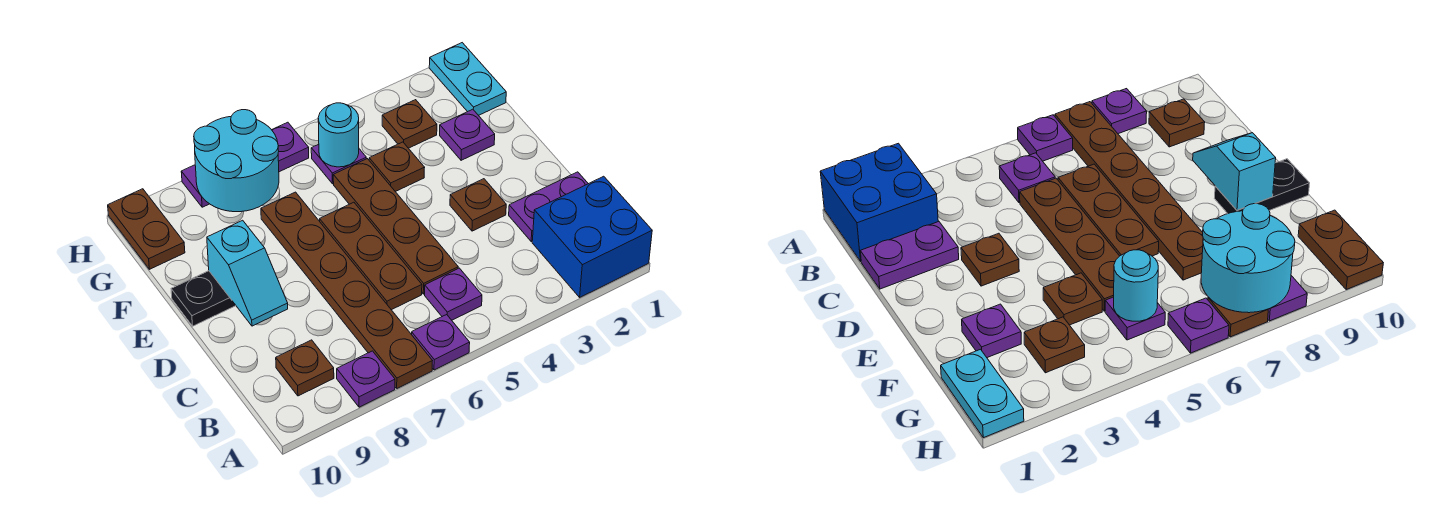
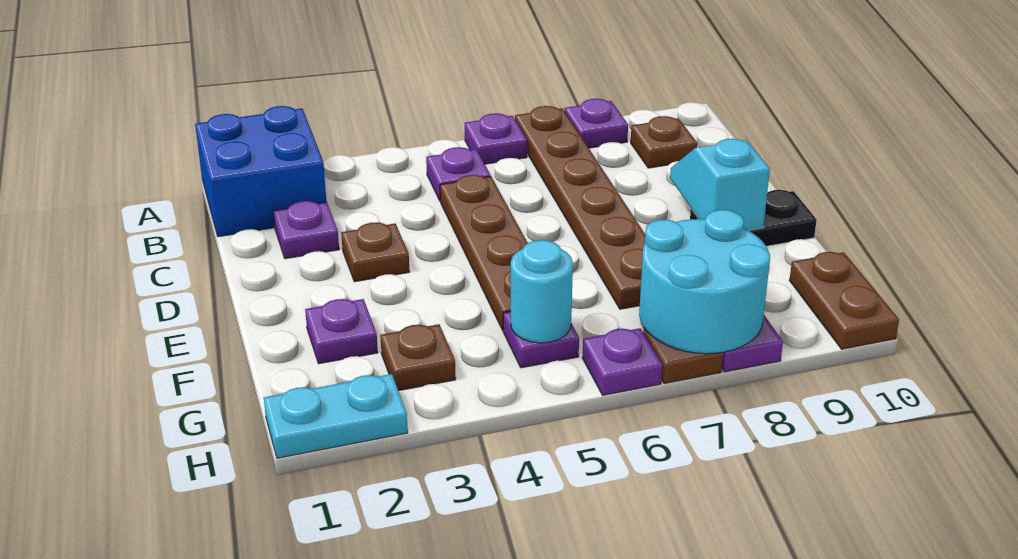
purple 1x2 plate [509,172,588,241] -> purple 1x1 plate [273,201,339,259]
brown 1x3 plate [320,202,422,310] -> none
brown 1x1 plate [369,142,425,192] -> none
cyan 1x2 plate [429,43,506,115] -> cyan 1x2 plate turned to [264,374,408,458]

